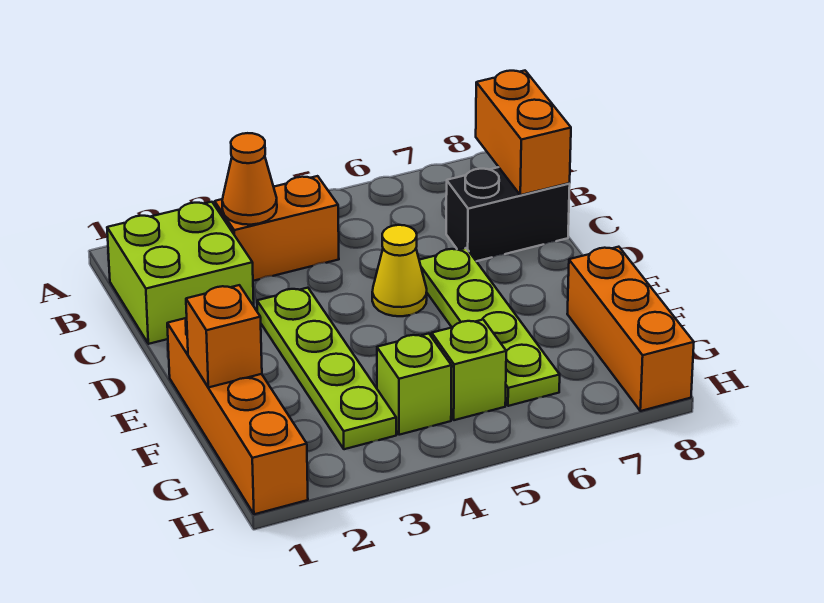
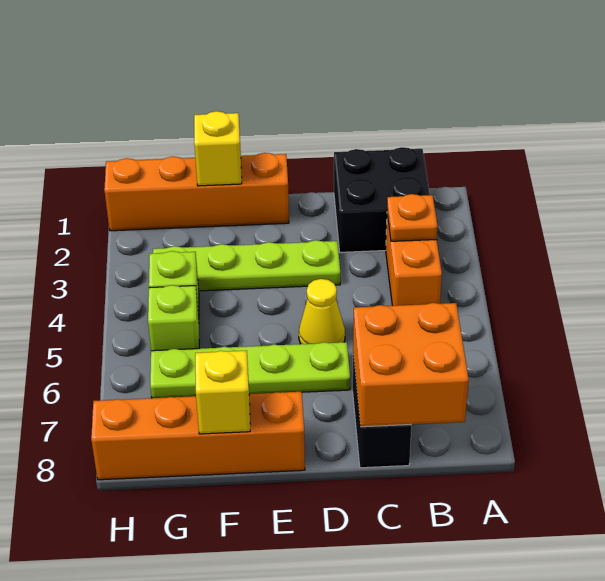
lime 2x2 brick [107,202,254,344] -> black 2x2 brick [334,147,430,252]
orange 1x1 cone [222,133,277,225] -> orange 1x1 plate [387,194,438,241]
orange 1x2 brick [476,71,571,195] -> orange 2x2 brick [353,303,469,427]
orange 1x1 brick [186,285,262,387] -> yellow 1x1 brick [194,111,242,186]
orange 1x3 brick [567,247,694,411] -> orange 1x4 brick [91,392,305,480]
none -> yellow 1x1 brick [195,351,250,434]

